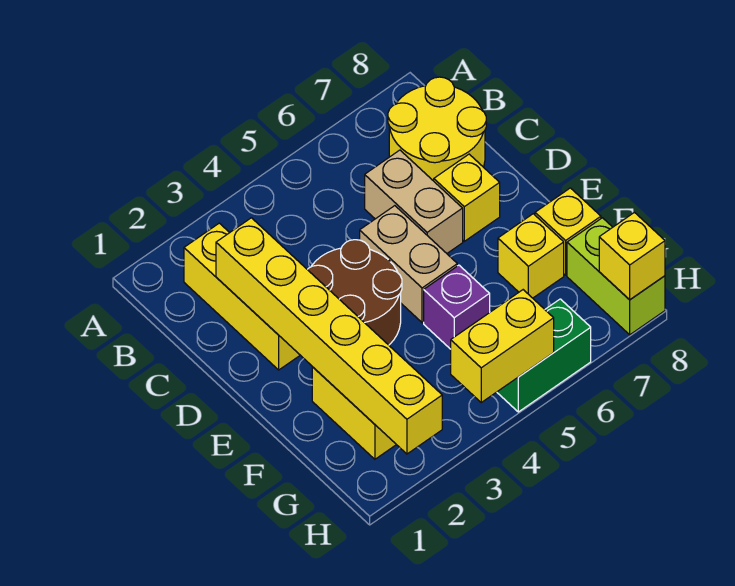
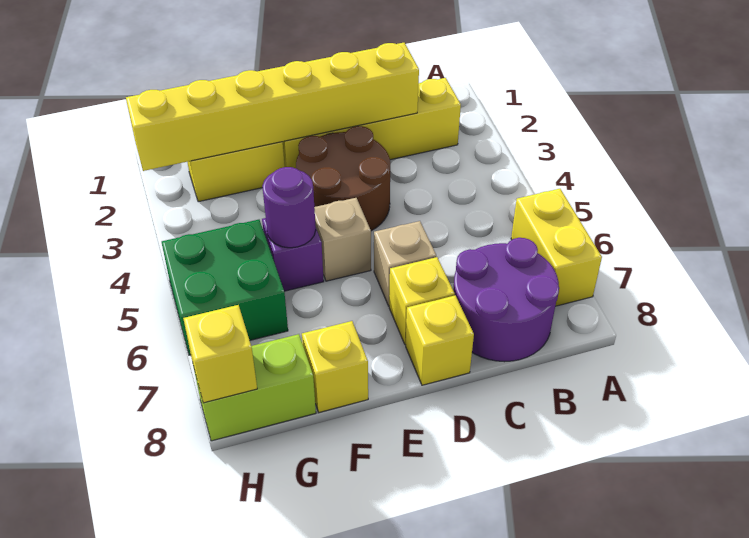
yellow 1x3 brick [184,223,300,370] -> yellow 1x4 brick [283,78,461,168]
yellow 2x2 round brick [388,77,486,181] -> purple 2x2 round brick [453,238,559,362]
tan 1x2 brick [365,150,463,253] -> tan 1x1 brick [374,221,436,306]
tan 1x2 brick [360,206,457,323] -> tan 1x1 brick [314,198,371,281]
none -> purple 1x1 round brick [262,167,316,248]
yellow 1x1 brick [498,214,564,298] -> yellow 1x1 brick moved to [406,295,474,385]
yellow 1x2 brick [451,290,554,402] -> yellow 1x2 brick moved to [511,189,602,306]
green 1x2 brick [497,299,591,412] -> green 2x2 brick [161,220,288,355]

